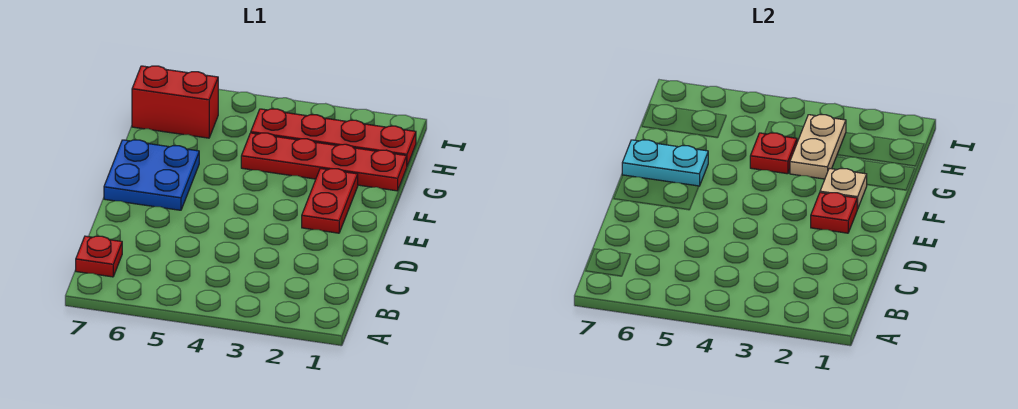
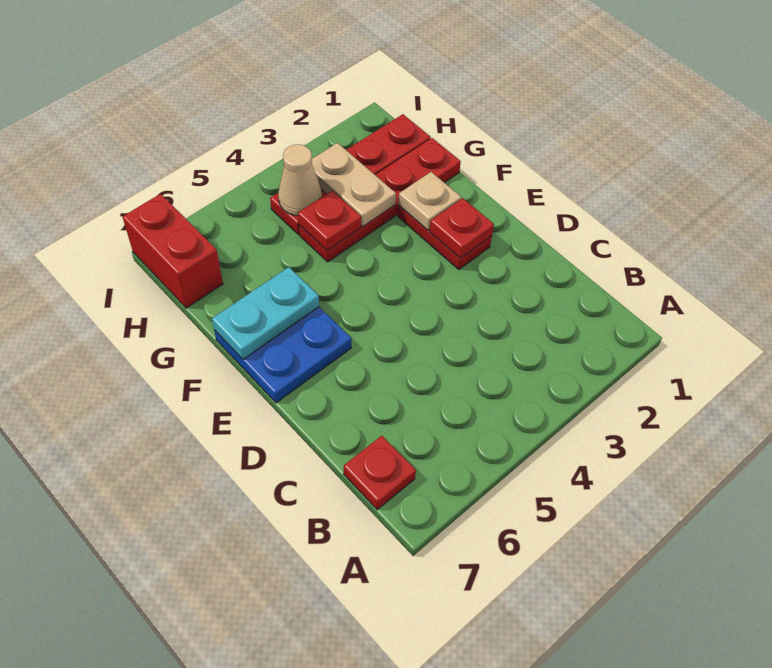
none -> tan 1x1 cone [278,144,322,216]
red 1x2 brick [132,66,218,138] -> red 1x2 brick turned to [123,194,223,308]

